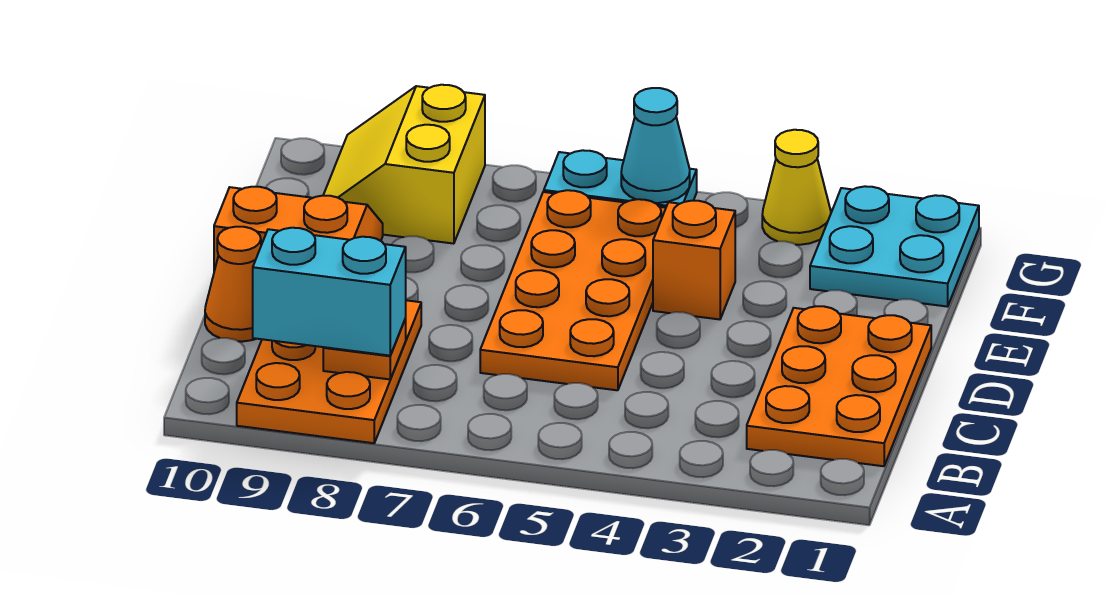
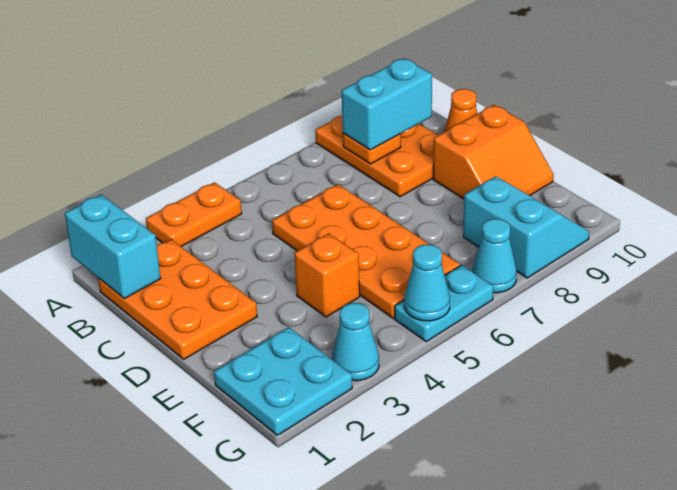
none -> cyan 1x2 brick [65,195,161,298]
none -> orange 1x2 plate [146,182,242,246]
yellow 2x2 slope [323,85,485,244] -> cyan 2x2 slope [463,176,589,278]
yellow 1x1 cone [762,130,831,245] -> cyan 1x1 cone [332,303,379,381]
none -> cyan 1x1 cone [472,219,517,293]

